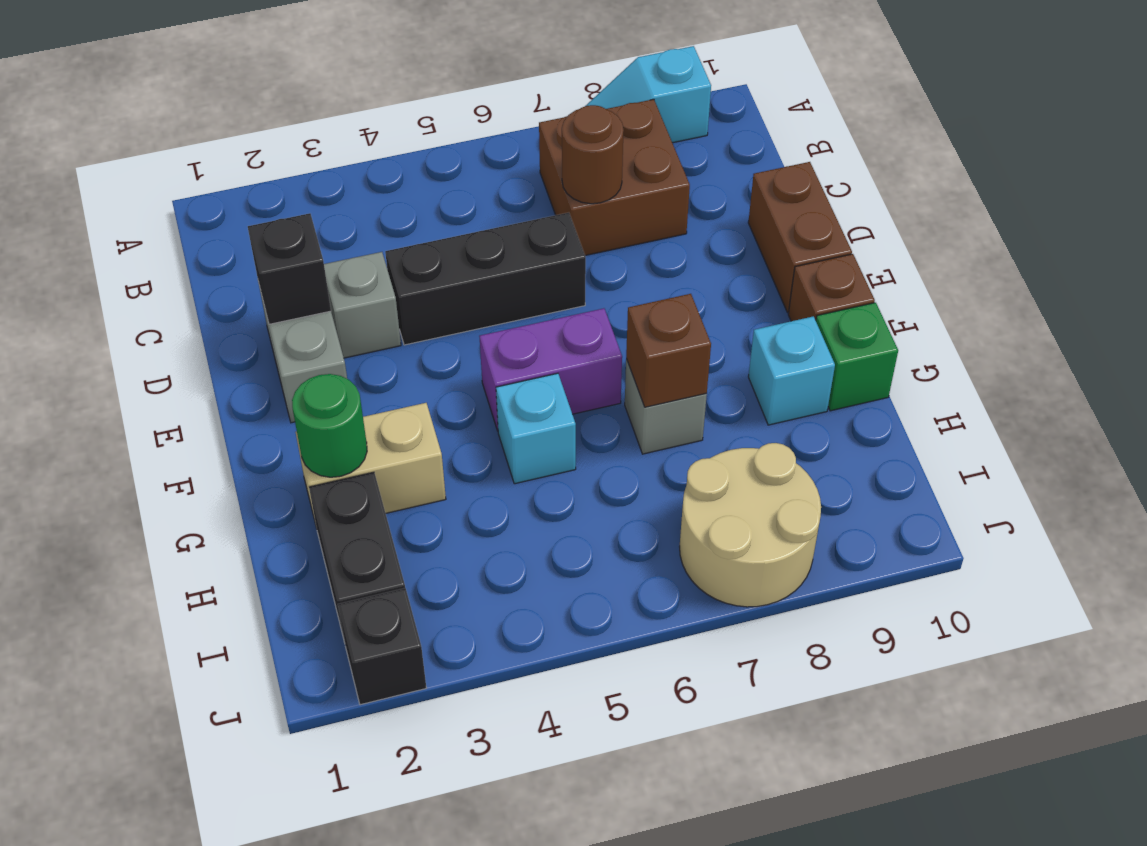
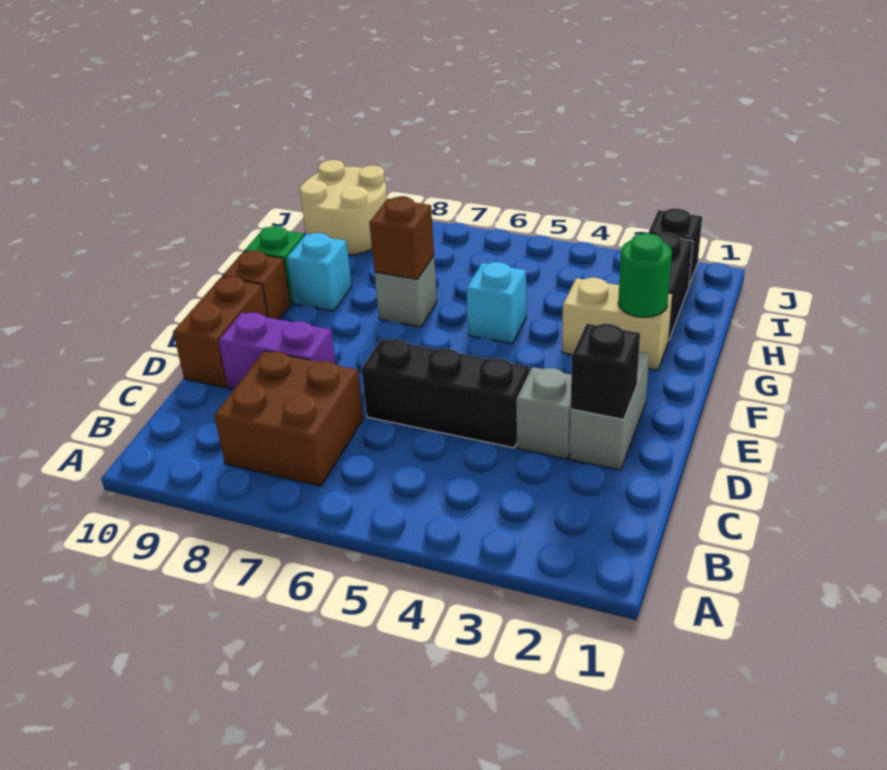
cyan 1x2 slope [586,46,711,143] -> none
brown 1x1 round brick [562,105,624,204] -> none
purple 1x2 brick [479,308,622,431] -> purple 1x2 brick moved to [219,313,336,389]
tan 2x2 round brick [680,443,821,607] -> tan 2x2 round brick moved to [300,160,387,255]

